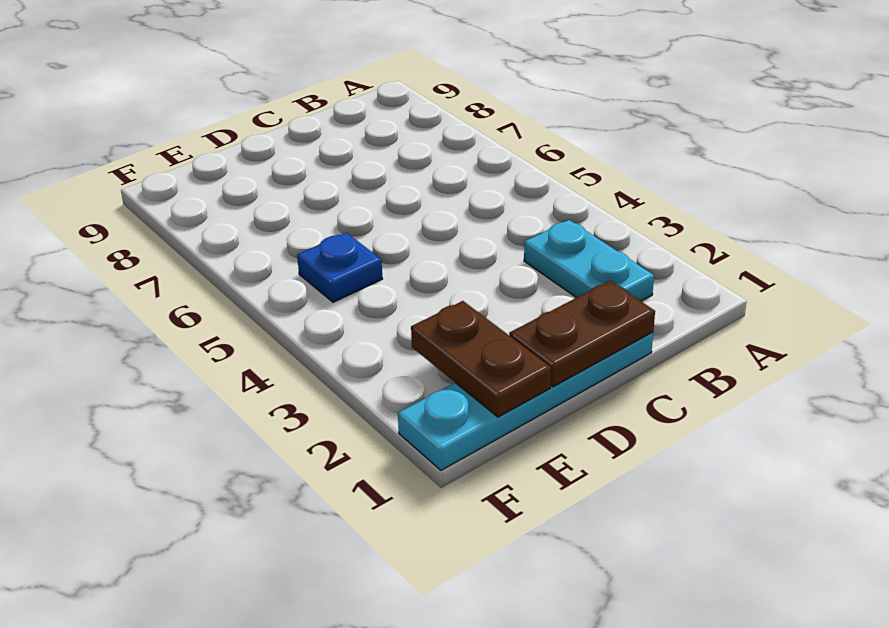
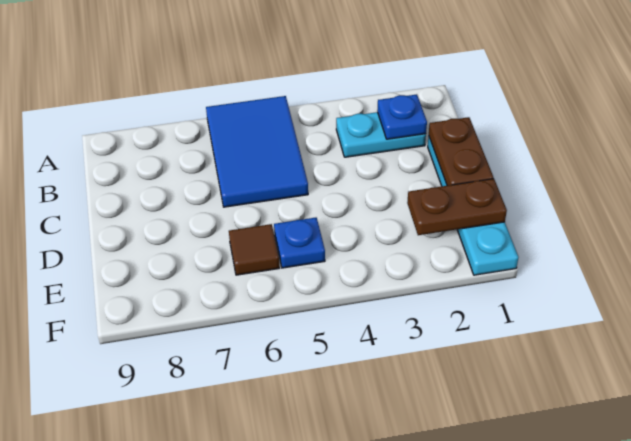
none -> blue 2x3 tile [206,96,308,207]
none -> blue 1x1 plate [377,94,427,139]
none -> brown 1x1 tile [229,224,280,275]

